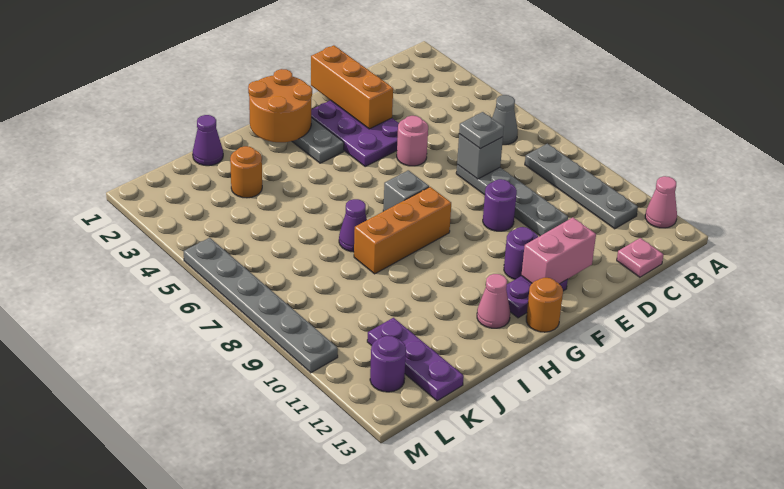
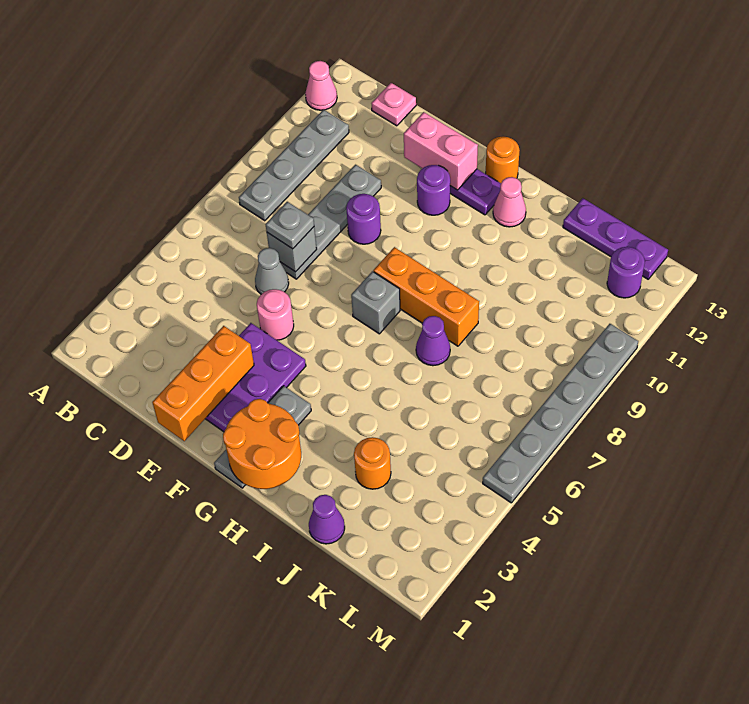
grey 1x1 cone [492,95,518,145] -> grey 1x1 cone moved to [255,248,289,294]
purple 1x3 plate [367,318,464,401] -> purple 1x3 plate turned to [563,198,668,279]

